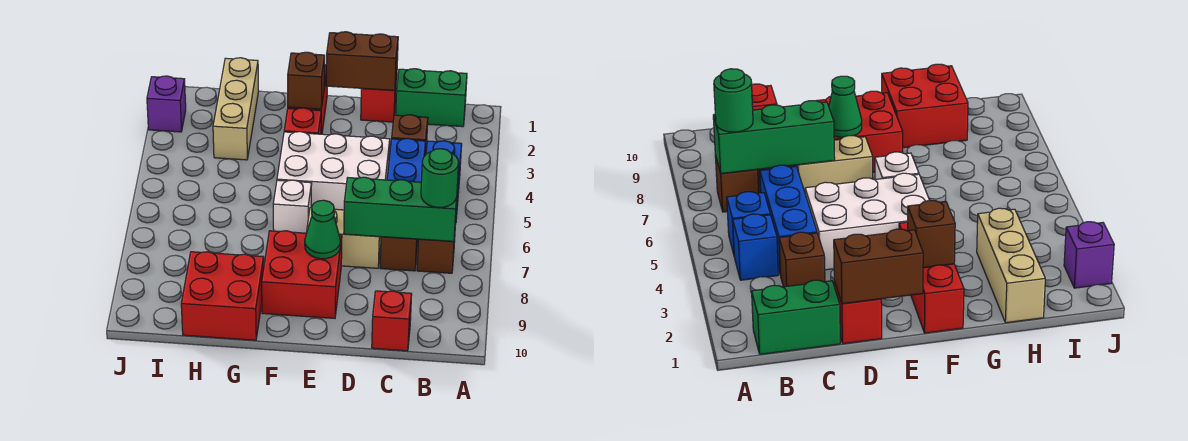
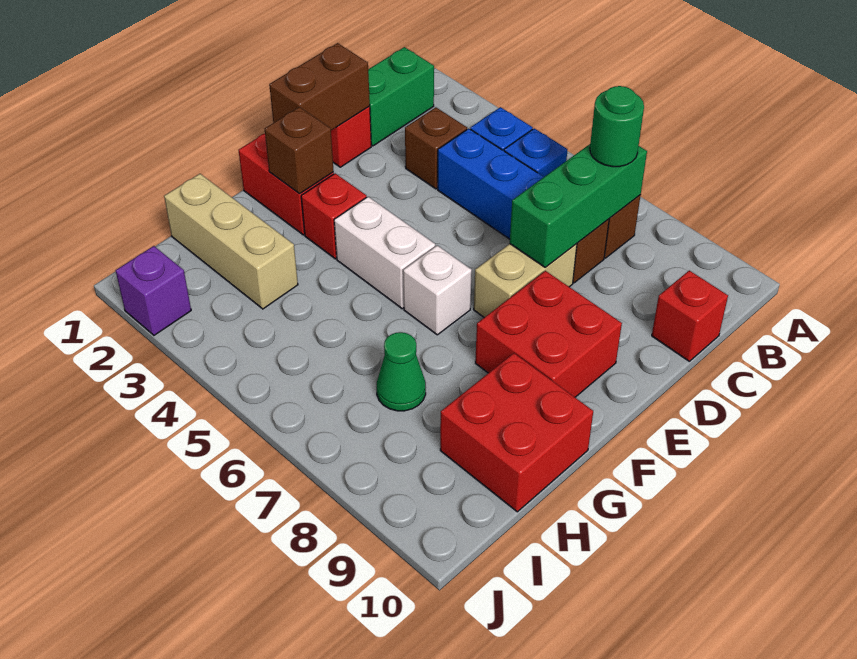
white 2x3 brick [277,132,390,210] -> white 1x2 brick [334,197,435,309]
green 1x1 cone [305,200,340,259] -> green 1x1 cone moved to [377,332,426,411]

